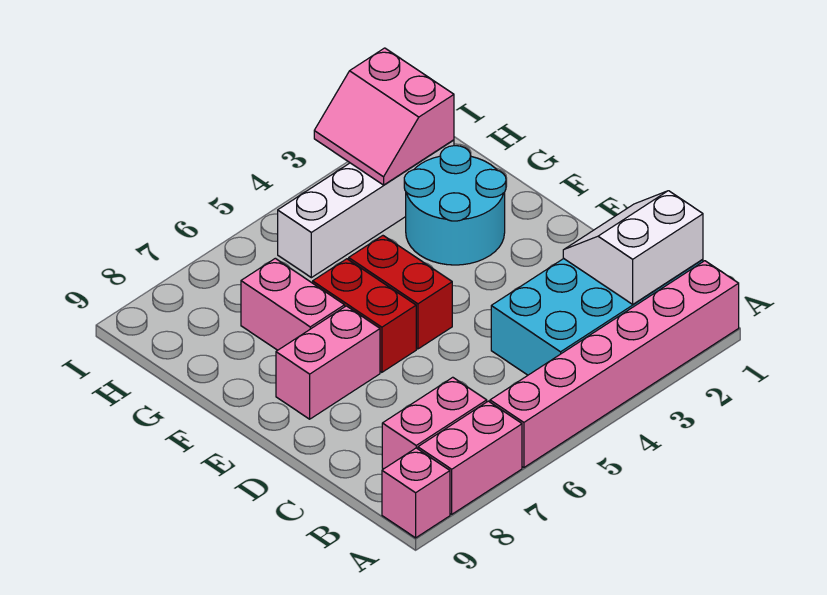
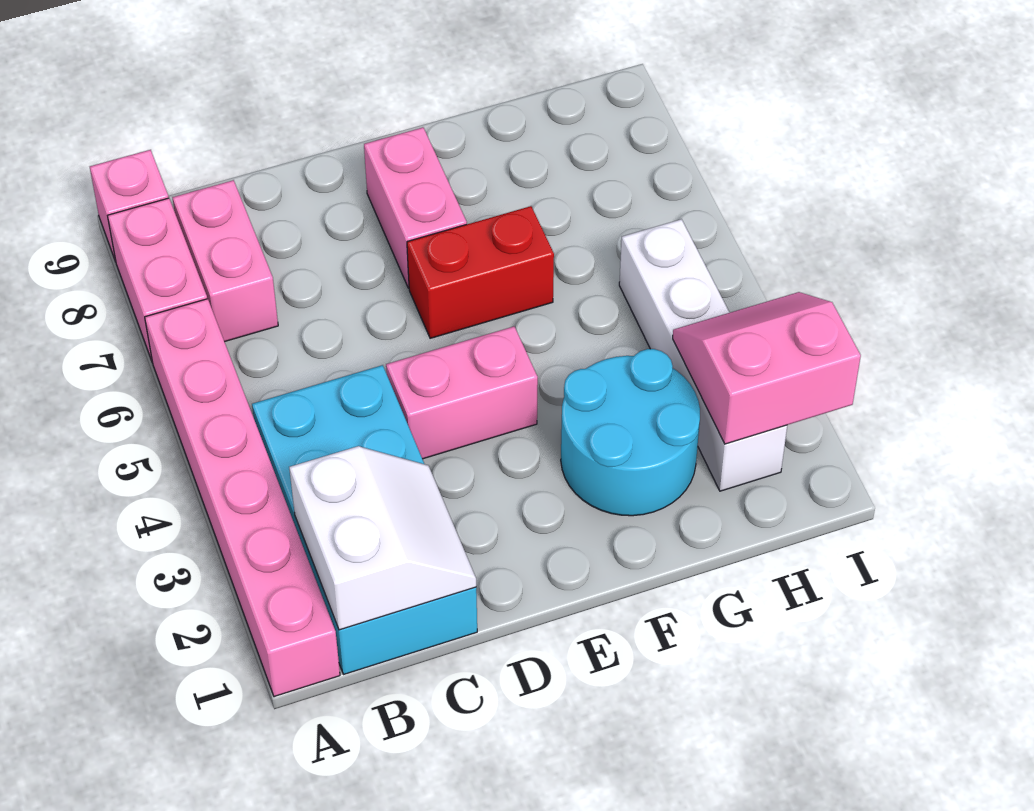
red 1x2 brick [349,236,452,349] -> none
pink 1x2 brick [241,258,345,350] -> pink 1x2 brick moved to [386,327,538,459]

